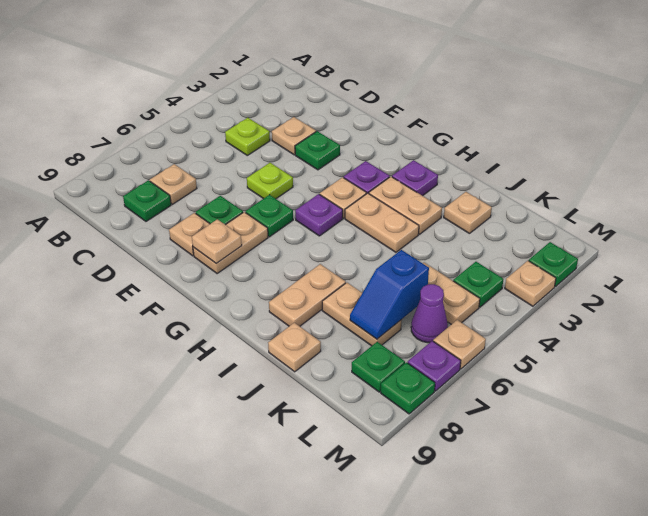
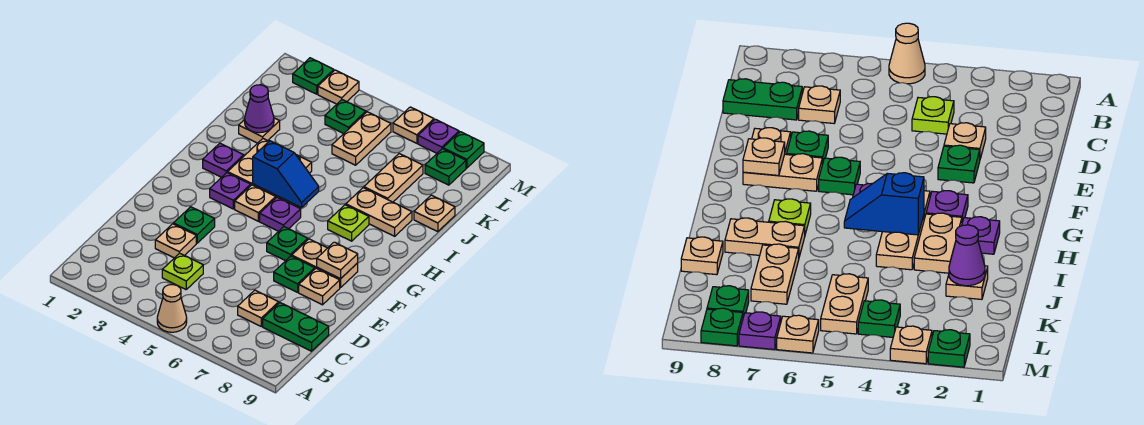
none -> tan 1x1 cone [157,285,187,332]
green 1x1 plate [123,180,171,221] -> green 1x2 plate [263,303,329,351]
lime 1x1 plate [247,163,293,199] -> lime 1x1 plate moved to [328,205,369,241]
blue 1x2 slope [350,250,429,339] -> blue 1x2 slope moved to [253,141,319,208]
purple 1x1 cone [411,284,448,343] -> purple 1x1 cone moved to [245,85,274,133]

